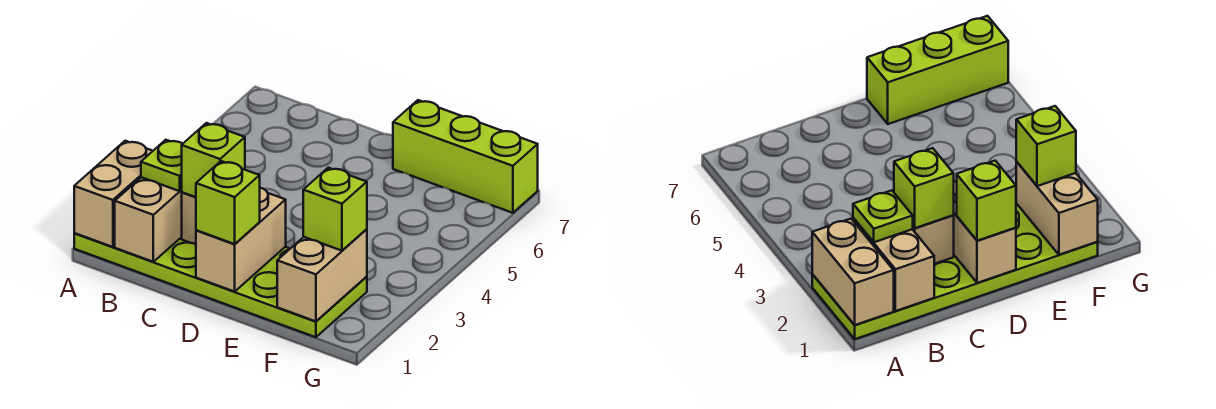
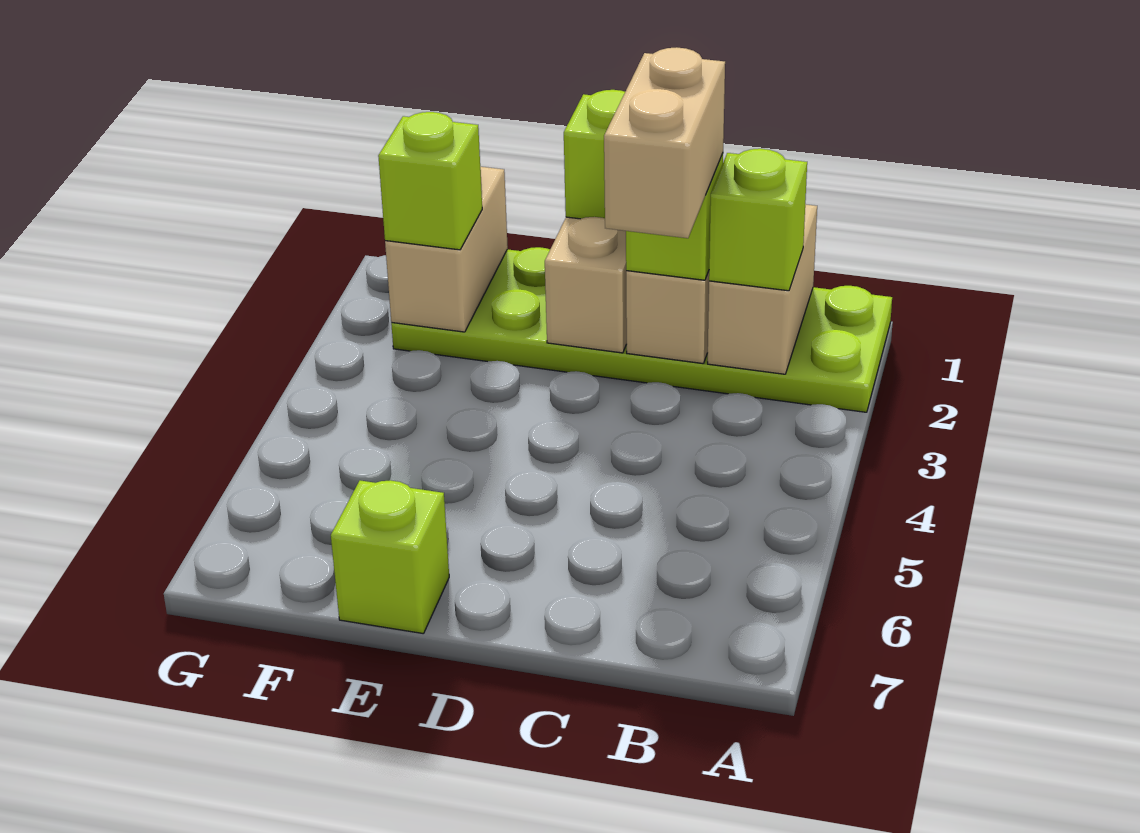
tan 1x2 brick [74,141,152,247] -> tan 1x2 brick moved to [604,47,725,238]
lime 1x1 plate [141,140,183,191] -> lime 1x1 brick [709,149,807,291]
lime 1x3 brick [393,100,538,213] -> lime 1x1 brick [331,480,449,634]

